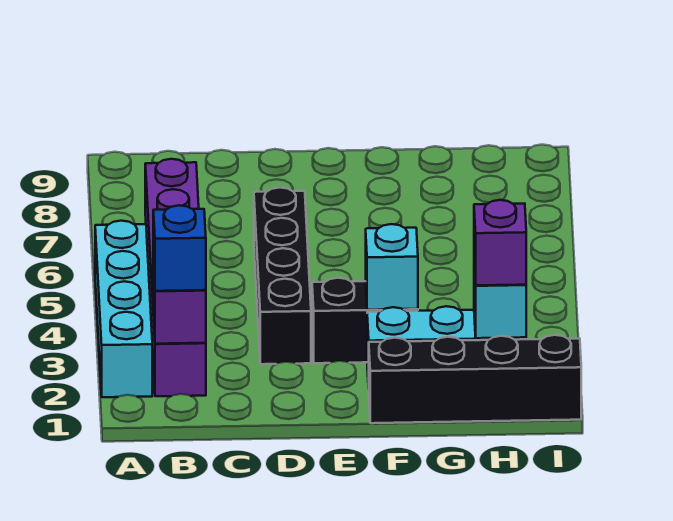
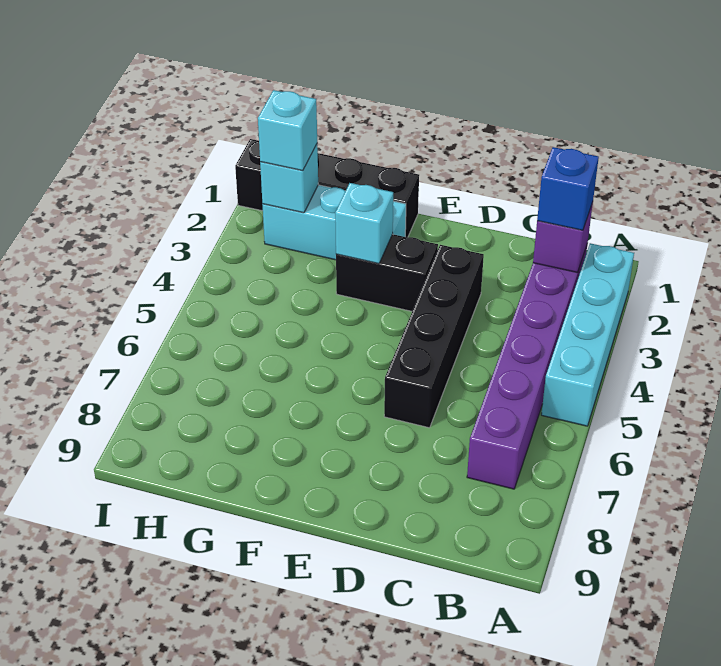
purple 1x1 brick [474,200,526,286] -> cyan 1x1 brick [258,90,317,171]

